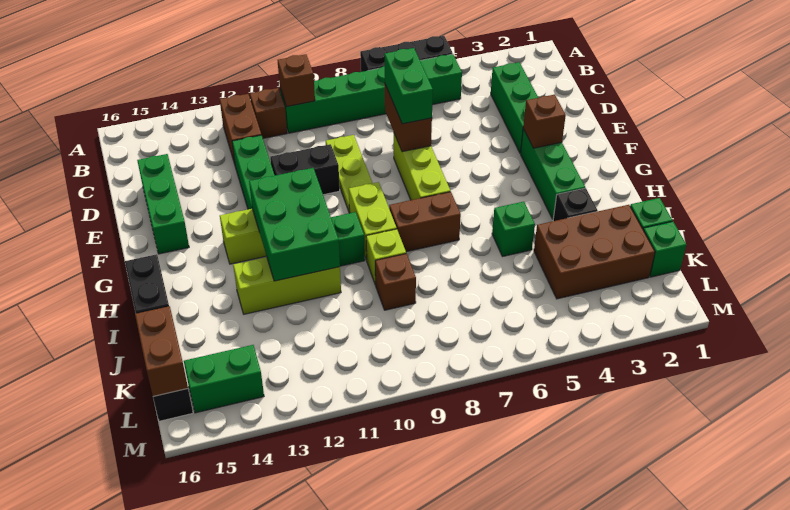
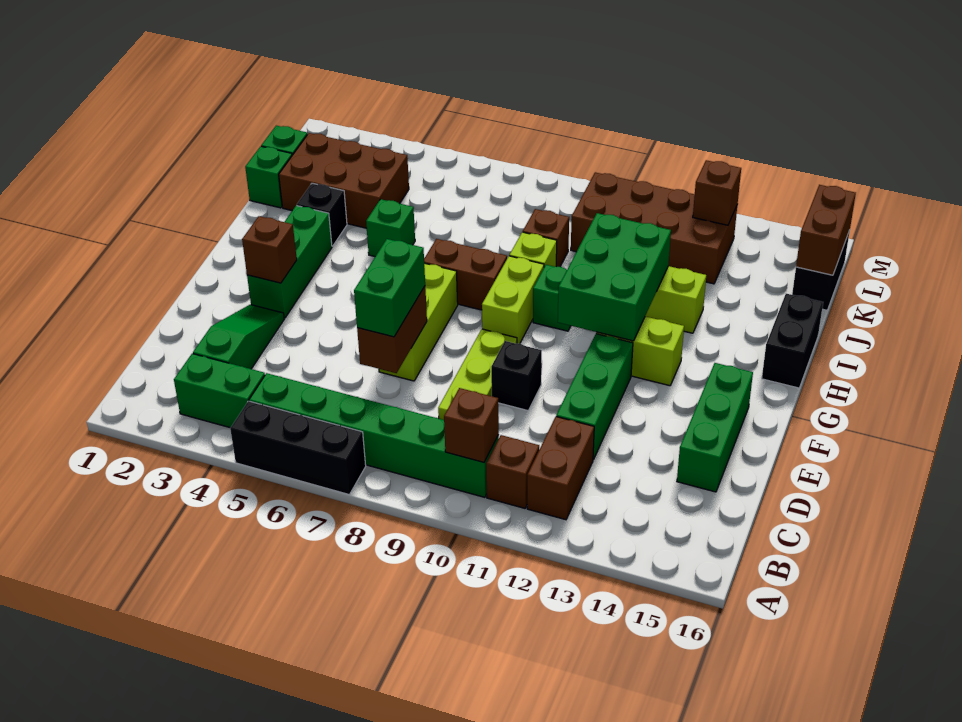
green 1x3 brick [491,62,538,153] -> green 1x3 slope [193,305,284,369]
black 1x2 brick [270,144,340,195] -> black 1x1 brick [491,341,542,411]
none -> brown 2x4 brick [571,172,738,284]
none -> brown 1x1 brick [693,160,741,225]
green 1x2 brick [184,345,264,413] -> green 1x2 brick moved to [174,354,265,428]

